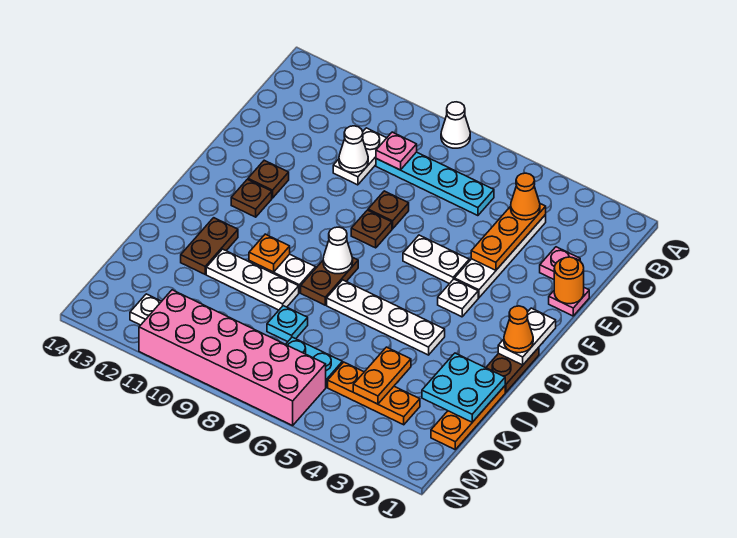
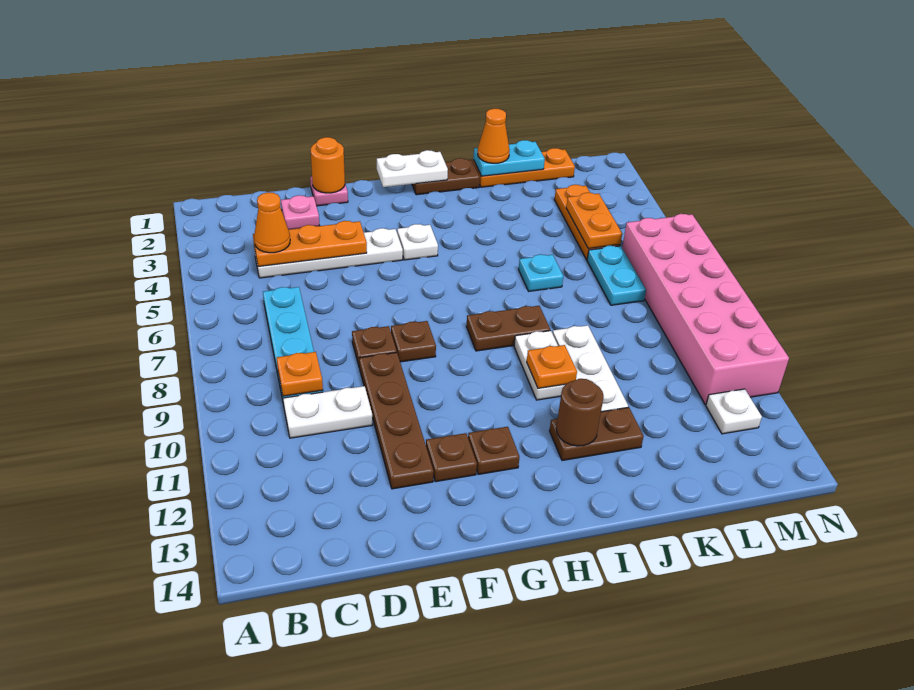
white 1x1 cone [441,102,470,148] -> none
pink 1x1 plate [376,132,417,170] -> orange 1x1 plate [277,352,323,396]
white 1x1 cone [339,126,368,173] -> none
none -> brown 1x4 plate [359,352,434,489]
white 1x2 plate [403,235,469,284] -> none
orange 1x1 cone [504,306,533,353] -> orange 1x1 cone moved to [478,109,510,163]
white 1x1 cone [323,227,353,274] -> none
white 1x4 plate [327,280,445,355] -> none
none -> brown 1x1 round brick [556,379,604,446]
cyan 2x2 plate [422,353,505,422] -> cyan 1x2 plate [473,140,545,176]
orange 1x2 plate [353,347,411,404] -> orange 1x2 plate turned to [566,193,622,249]
cyan 1x1 plate [267,306,308,342] -> cyan 1x1 plate moved to [519,254,563,291]

